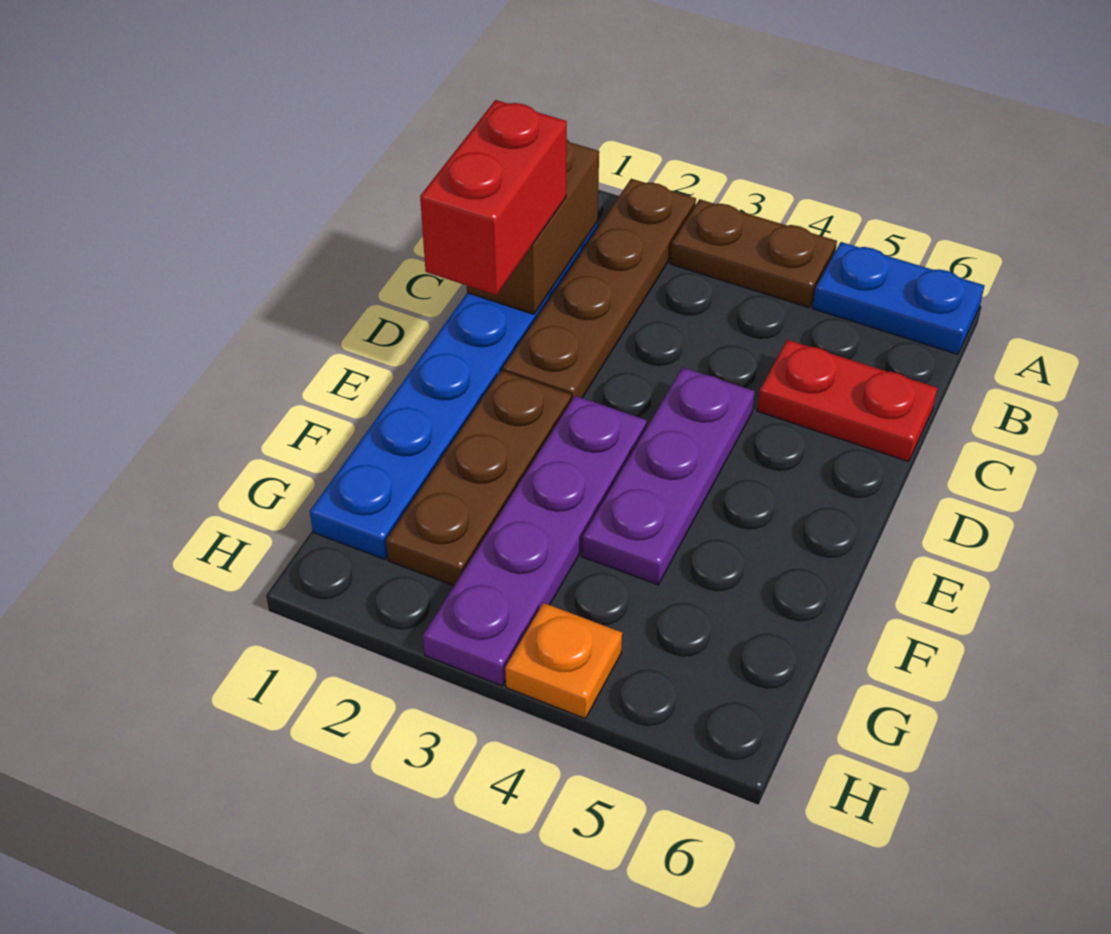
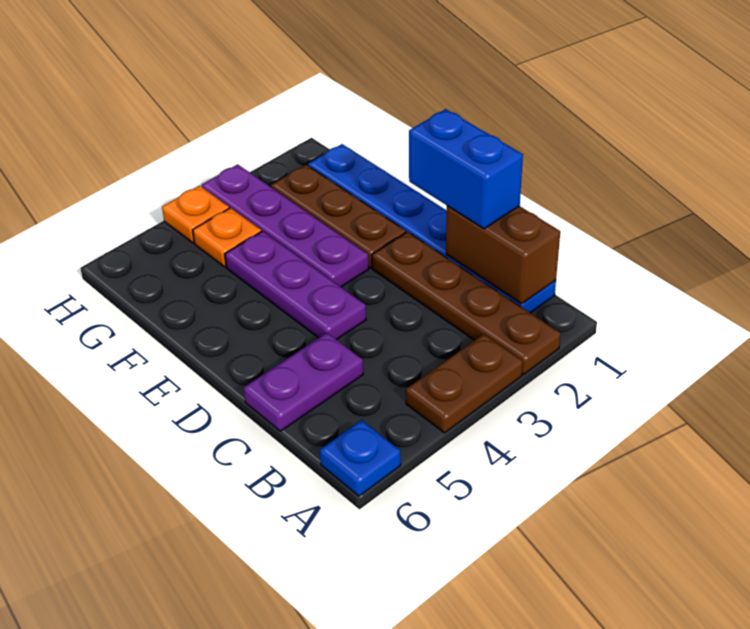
blue 1x2 plate [813,242,985,354] -> blue 1x1 plate [320,420,401,496]
red 1x2 brick [420,100,567,295] -> blue 1x2 brick [409,109,523,229]
red 1x2 plate [757,340,937,462] -> purple 1x2 plate [244,333,363,431]
none -> orange 1x1 plate [193,208,261,267]

